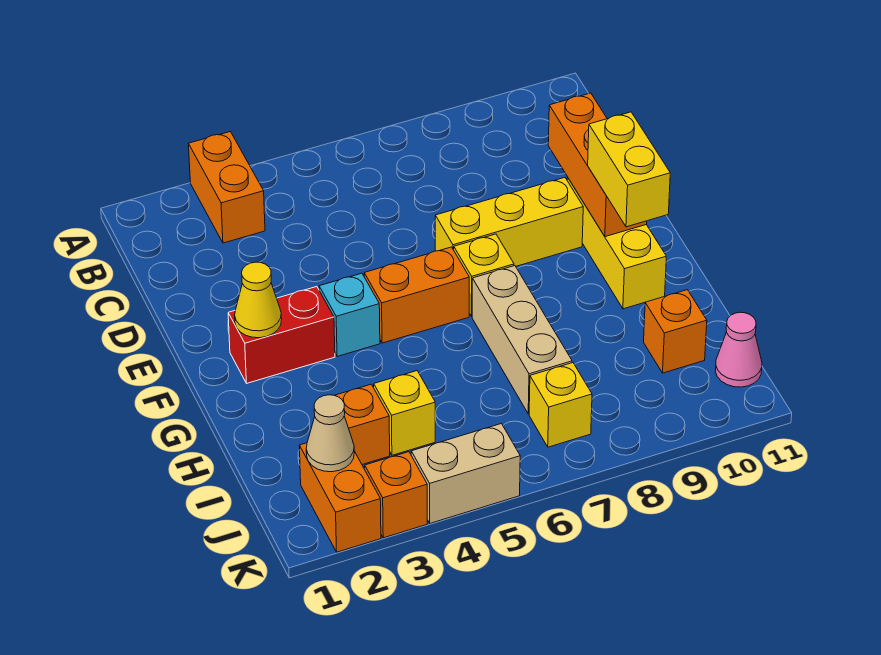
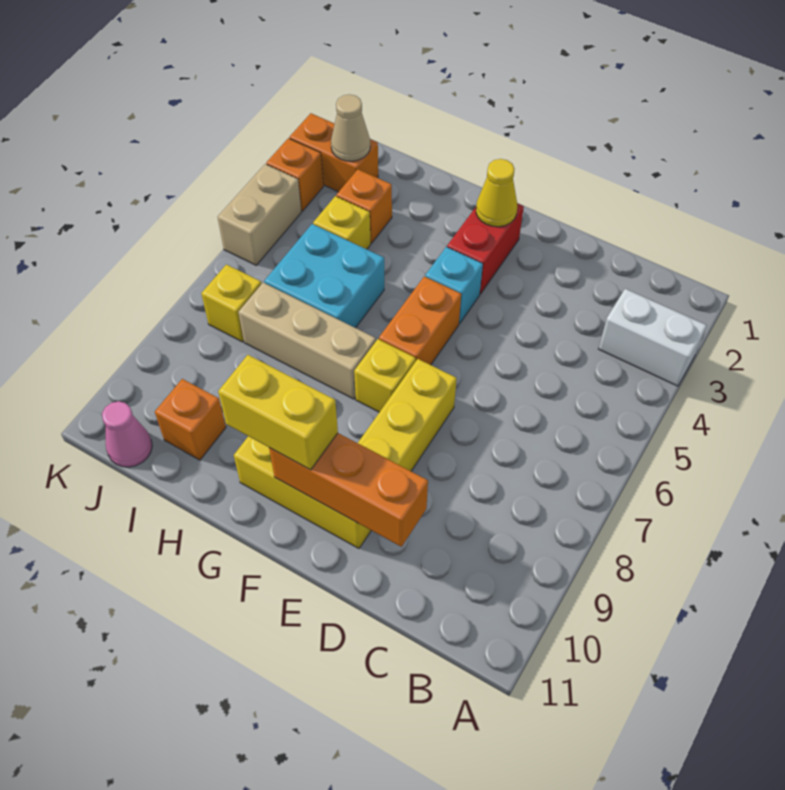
orange 1x2 brick [189,132,265,243] -> white 1x2 brick [599,289,707,386]
none -> cyan 2x2 brick [264,224,384,328]

